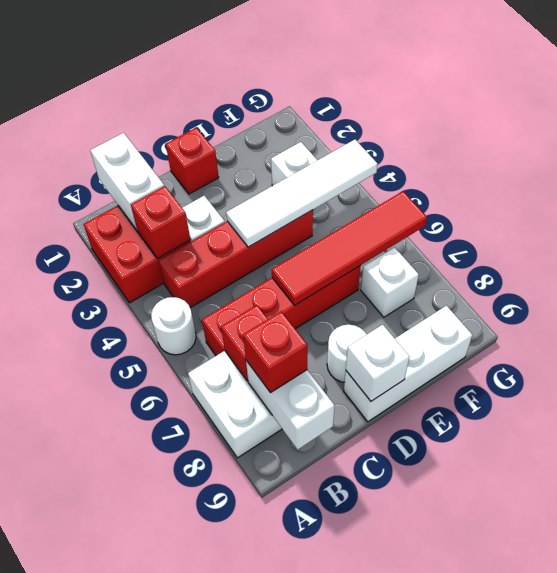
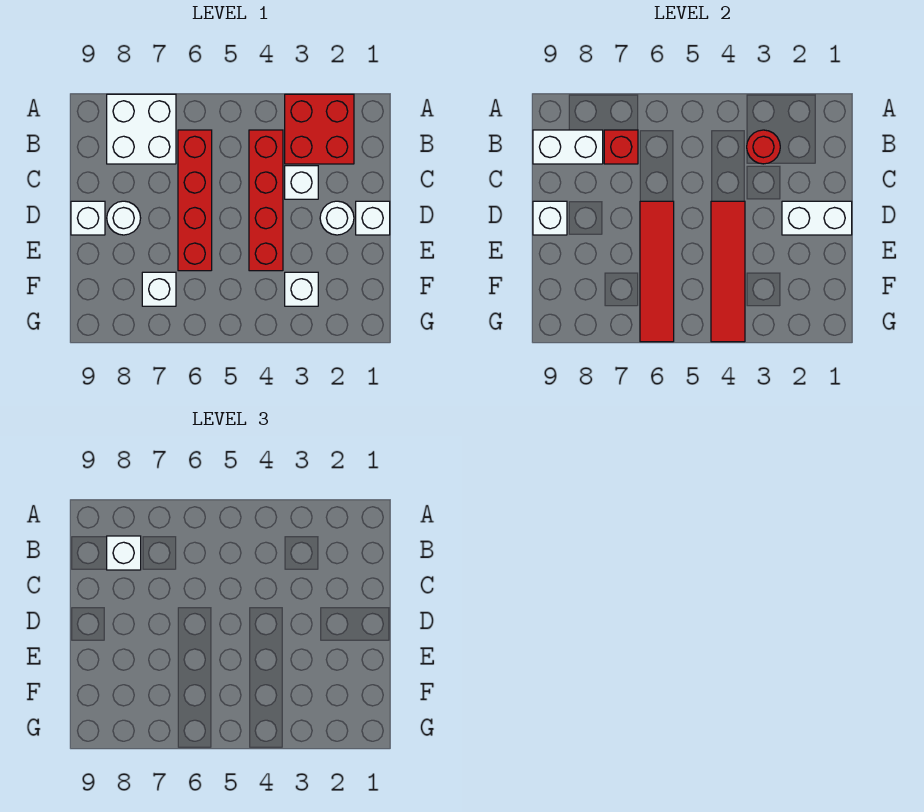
white 1x1 round brick [151,297,196,355] -> white 1x1 round brick moved to [320,201,354,235]
white 1x2 brick [90,133,164,230] -> white 1x2 brick moved to [782,201,852,235]
red 1x1 brick [131,186,190,258] -> red 1x1 round brick [747,130,780,164]
red 1x1 brick [243,311,308,393] -> white 1x1 brick [107,536,141,570]
red 1x1 brick [166,128,219,194] -> white 1x1 brick [356,201,390,235]
white 1x4 tile [226,140,377,247] -> red 1x4 tile [711,201,745,342]
white 1x3 brick [344,306,472,422] -> white 1x1 brick [71,201,105,235]

